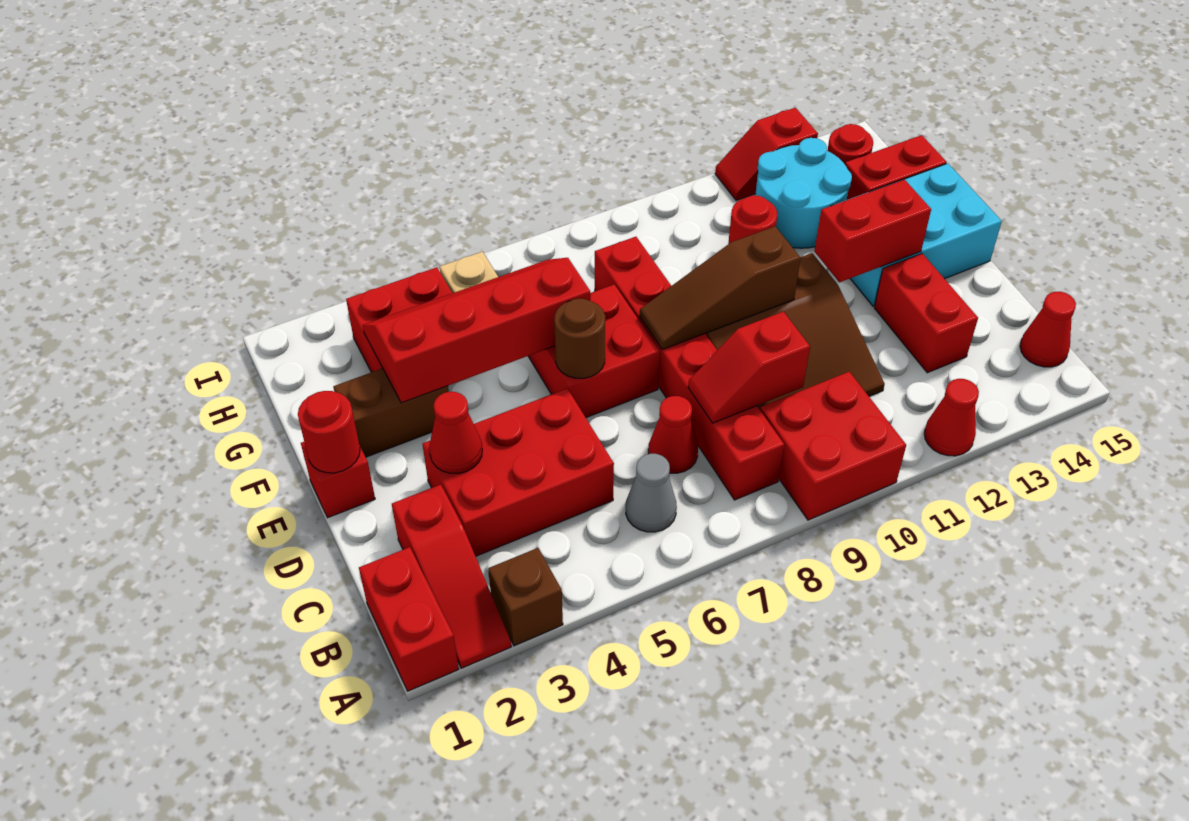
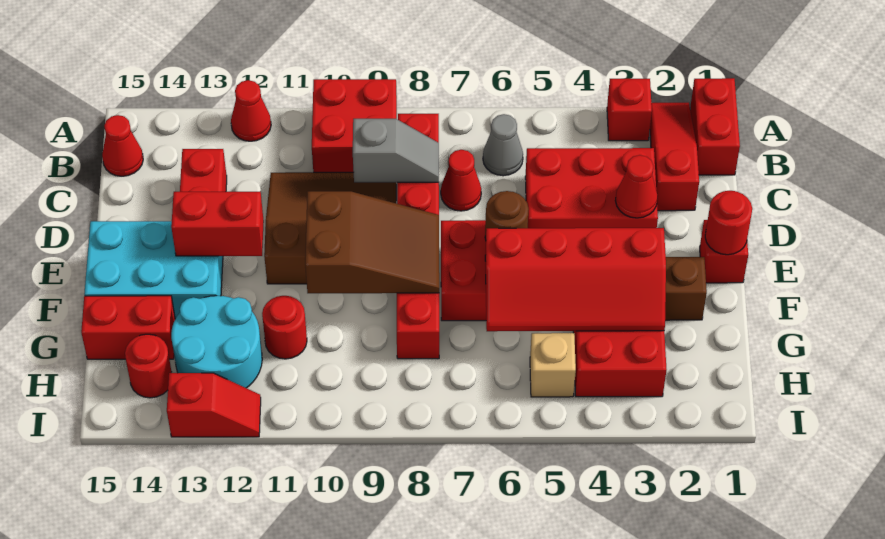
brown 1x1 brick [488,548,563,646] -> red 1x1 brick [607,79,652,141]
red 1x2 slope [688,312,810,423] -> grey 1x2 slope [353,119,439,182]
brown 1x3 slope [640,226,800,349] -> brown 2x3 slope [305,191,439,293]

